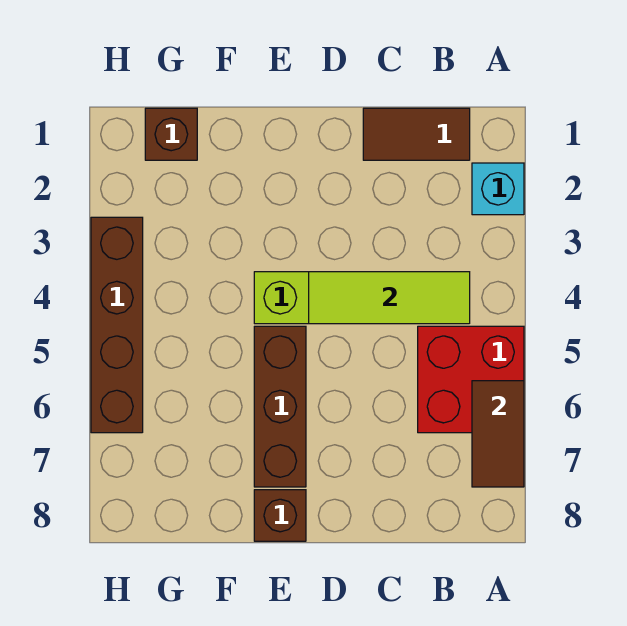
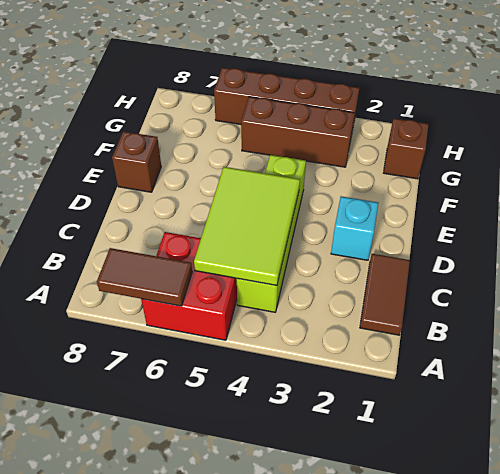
cyan 1x1 brick [472,163,524,215] -> cyan 1x1 brick moved to [331,196,378,260]
lime 1x3 tile [309,272,470,324] -> lime 2x3 tile [194,167,300,286]
brown 1x3 brick [254,326,306,487] -> brown 1x3 brick moved to [241,97,355,167]

